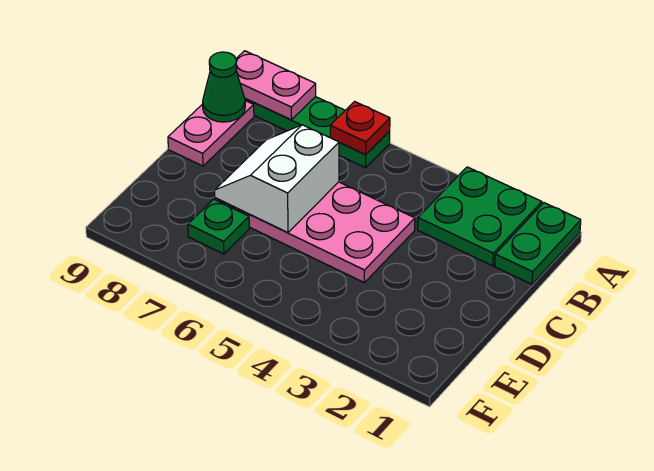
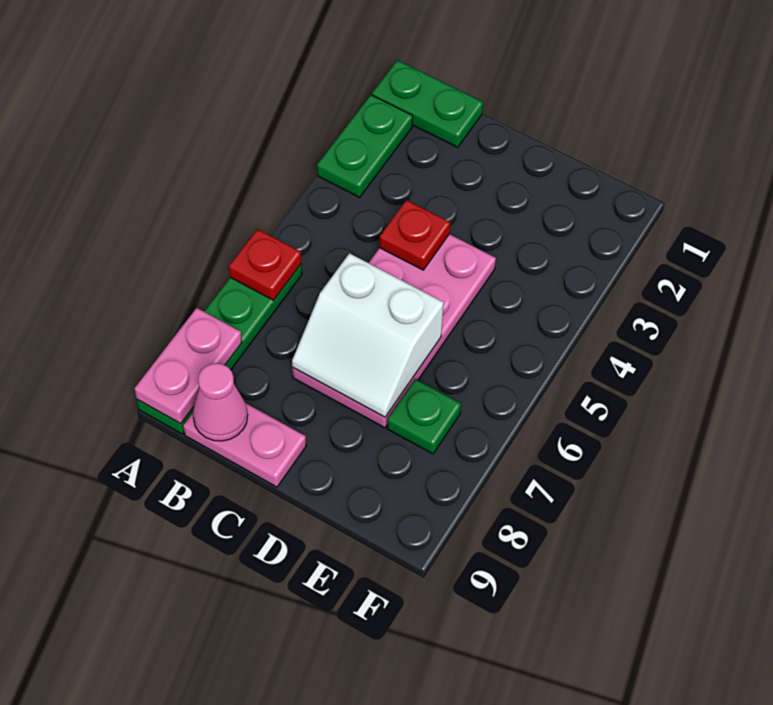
green 2x2 plate [418,167,542,266] -> green 1x2 plate [317,95,413,197]
green 1x1 cone [203,52,245,122] -> pink 1x1 cone [193,363,248,441]
none -> red 1x1 plate [379,200,450,270]

